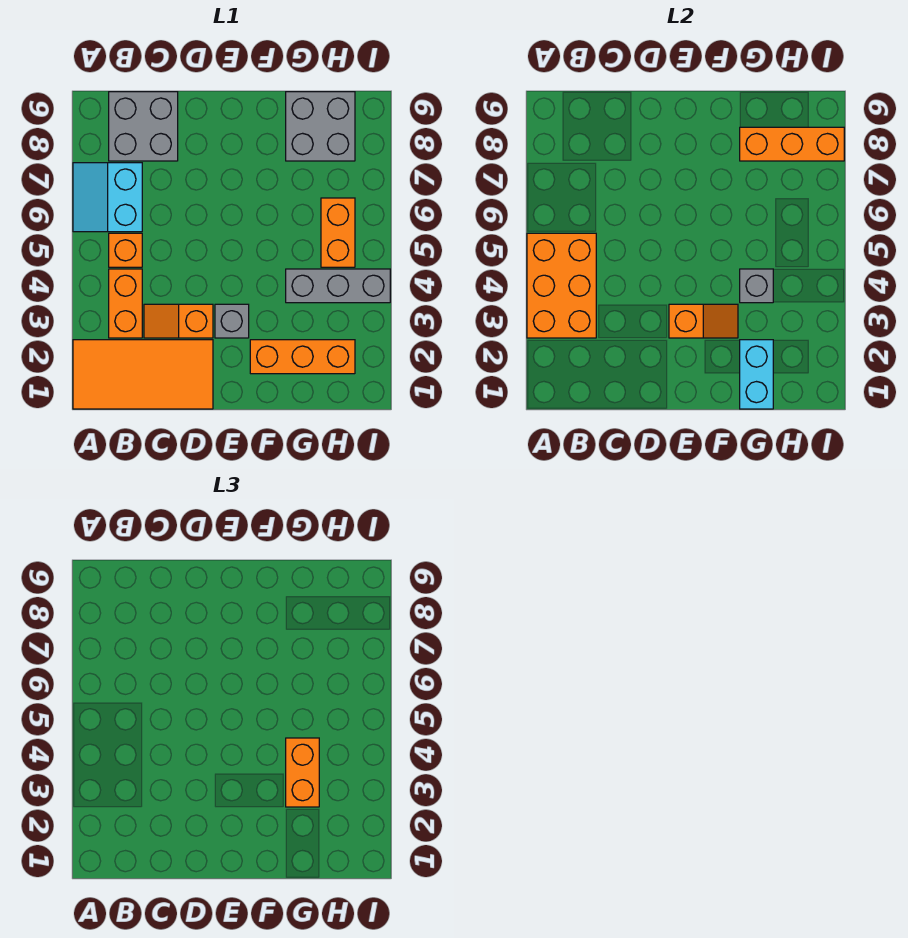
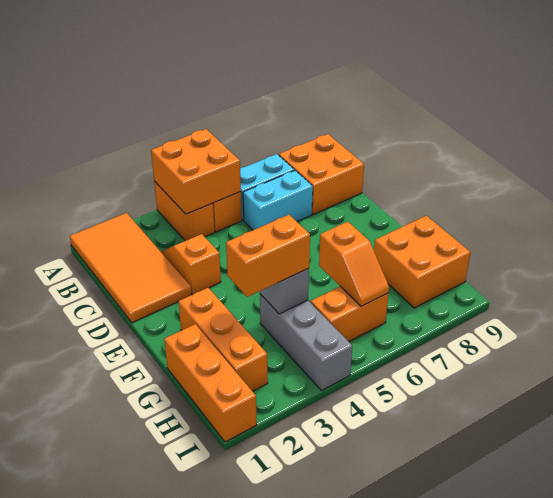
orange 2x3 brick [527,233,596,338] -> orange 2x2 brick [151,129,241,214]
orange 1x2 brick [109,269,142,338] -> orange 1x2 brick turned to [154,181,215,241]
grey 2x2 brick [109,92,178,161] -> orange 2x2 brick [279,134,364,214]
grey 1x1 brick [215,304,249,338] -> none
orange 1x2 slope [669,304,738,338] -> orange 1x2 slope moved to [319,222,389,306]
cyan 1x2 brick [740,340,773,409] -> cyan 1x2 brick moved to [243,170,313,230]
grey 2x2 brick [286,92,355,161] -> orange 2x2 brick [374,216,470,308]
orange 1x3 brick [740,127,844,161] -> orange 1x3 brick moved to [164,324,257,442]

